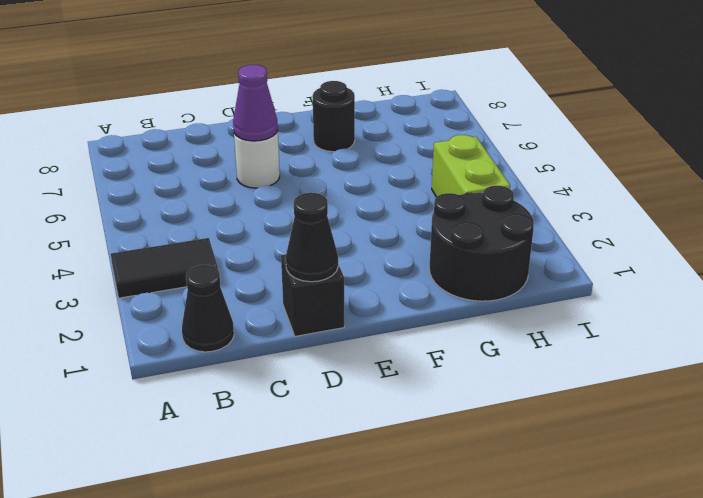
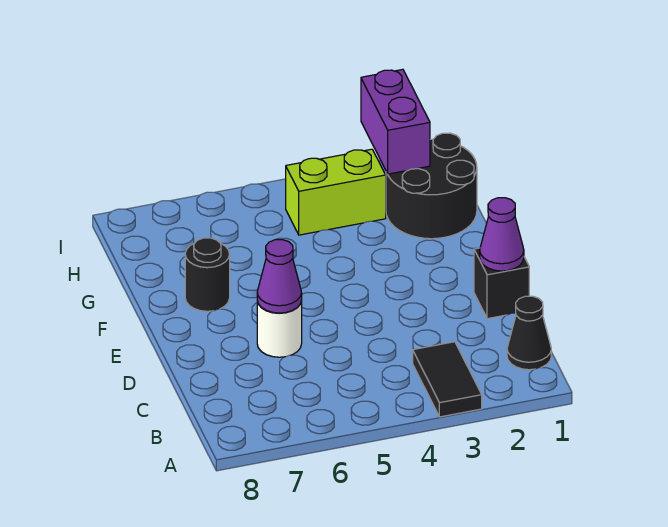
black 1x1 cone [286,193,338,282] -> purple 1x1 cone [480,198,524,271]
none -> purple 1x2 brick [361,69,430,174]

